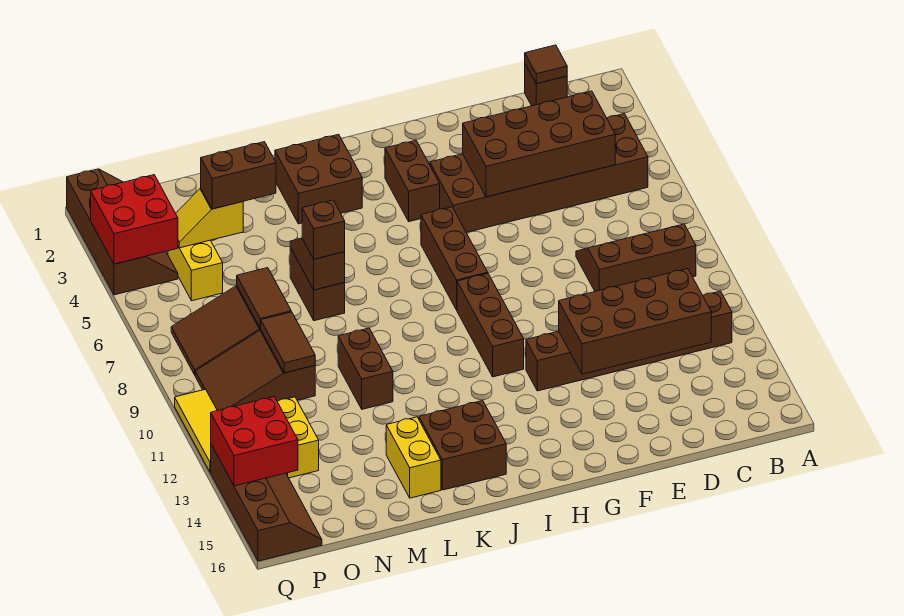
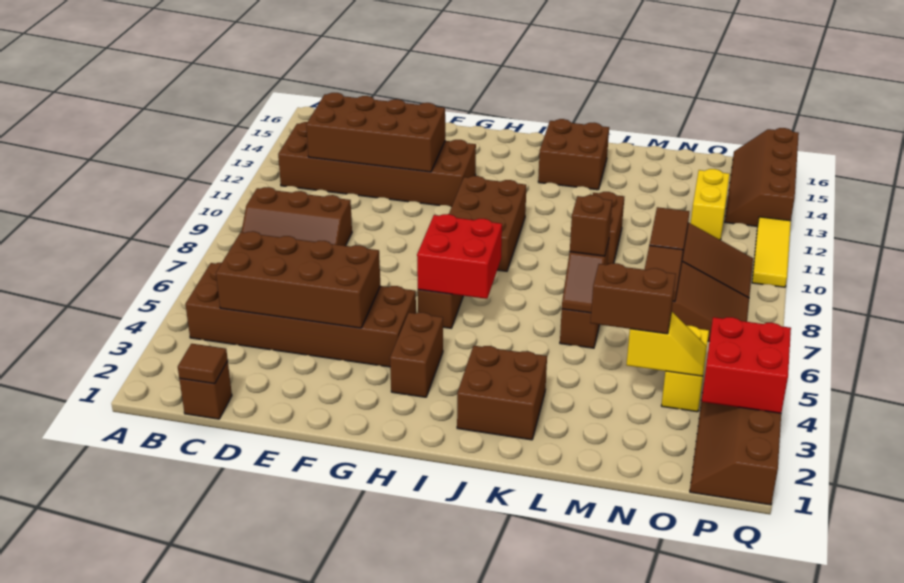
brown 1x6 brick [526,291,732,391] -> brown 2x6 brick [278,122,476,207]
brown 1x3 brick [457,274,524,377] -> brown 2x3 brick [449,176,526,271]
yellow 1x2 brick [386,417,441,498] -> none
red 2x2 brick [211,397,298,486] -> red 2x2 brick moved to [417,214,502,299]

